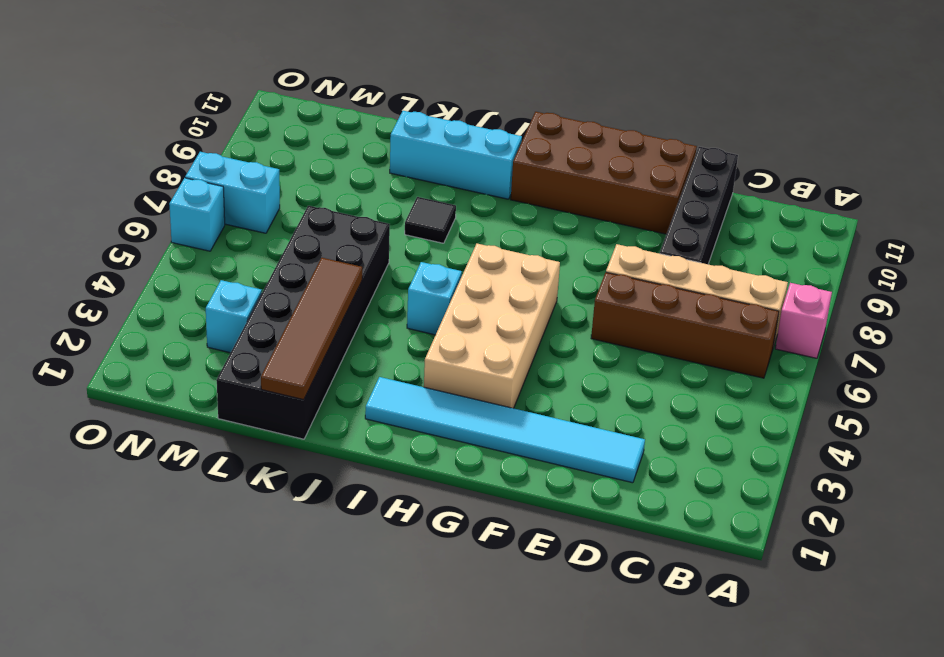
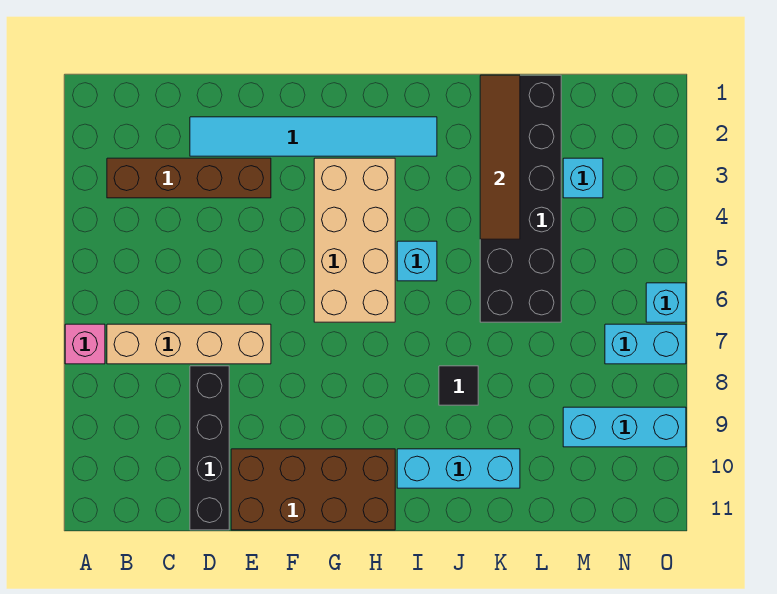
brown 1x4 brick [591,272,779,378] -> brown 1x4 brick moved to [107,158,271,198]
none -> cyan 1x3 brick [563,407,686,447]

